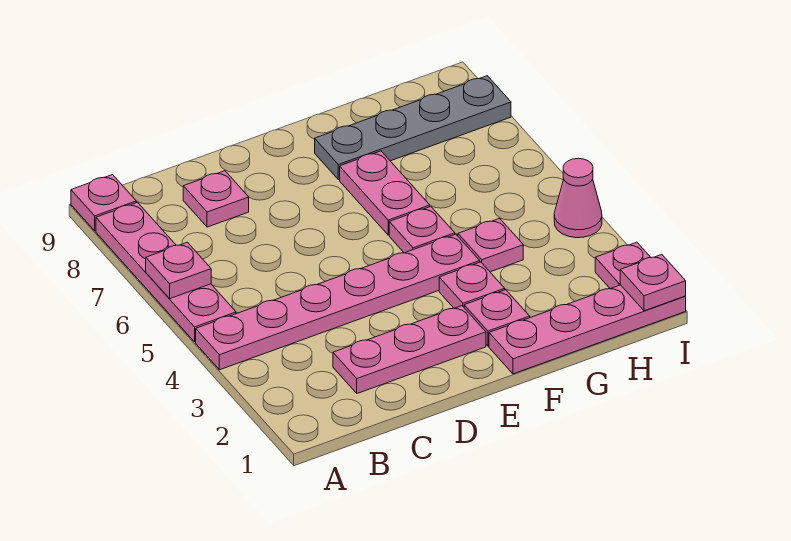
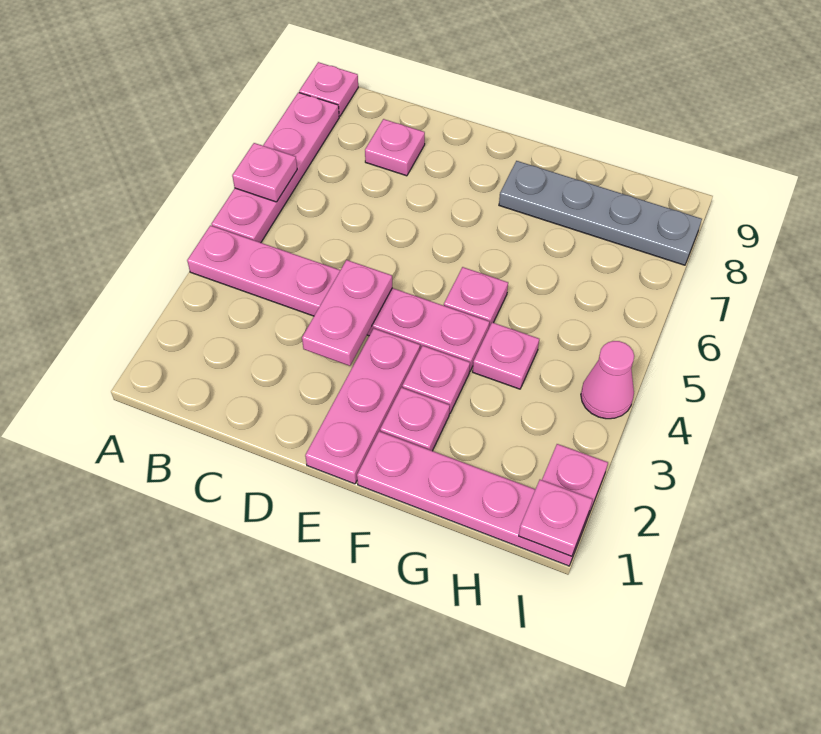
pink 1x3 plate [333,306,486,393] -> pink 1x3 plate turned to [305,328,420,484]
pink 1x2 plate [340,151,430,235] -> pink 1x2 plate moved to [302,260,392,366]

